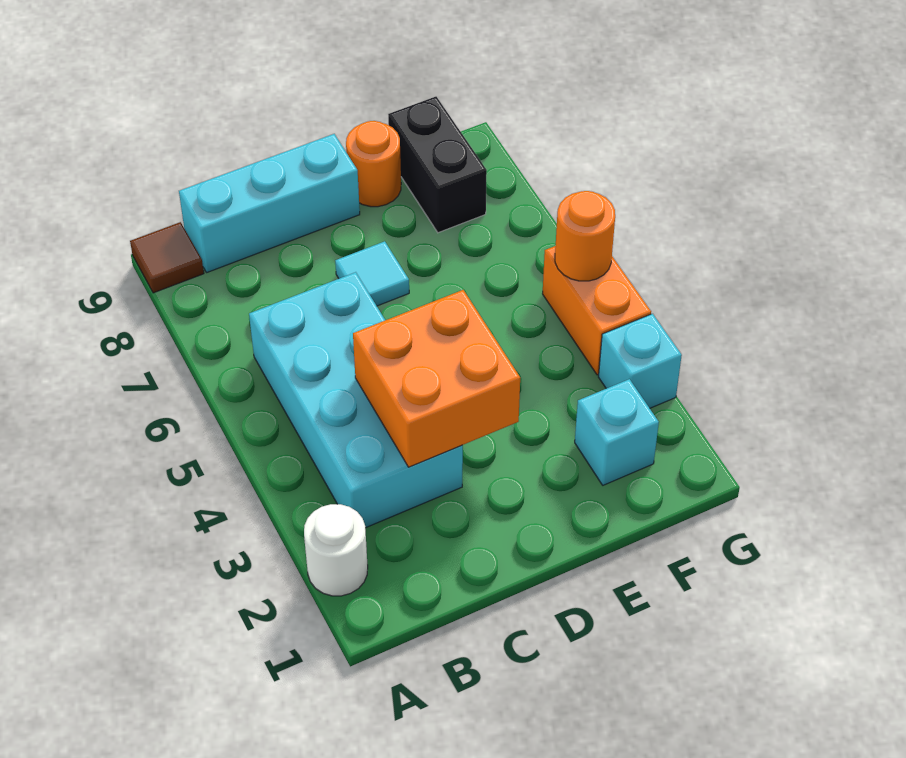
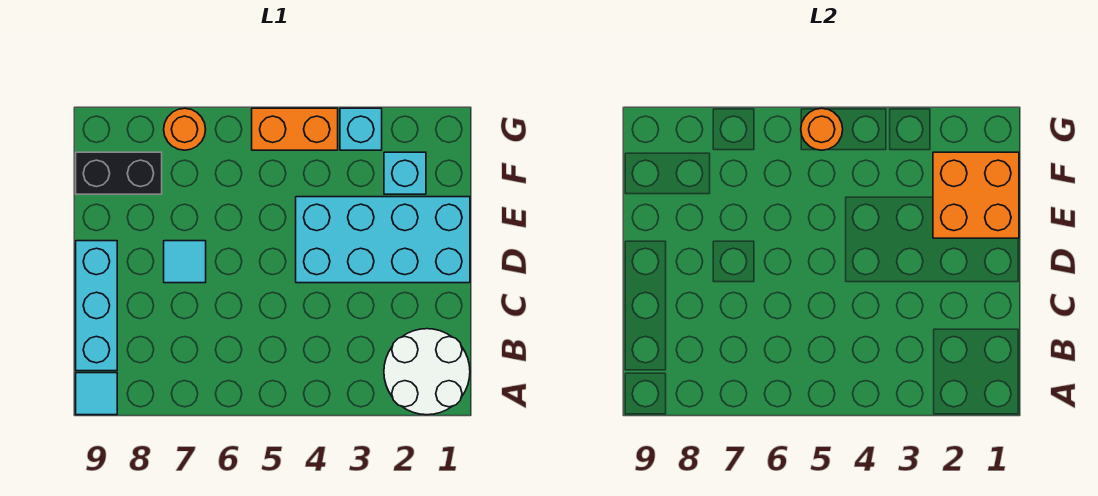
white 1x1 round brick [304,504,368,596] -> white 2x2 round brick [384,329,470,415]
brown 1x1 tile [130,222,204,293] -> cyan 1x1 tile [76,373,117,415]
cyan 2x4 brick [249,272,463,528] -> cyan 2x4 brick moved to [296,197,470,283]
orange 2x2 brick [353,290,520,467] -> orange 2x2 brick moved to [933,152,1019,238]
orange 1x1 round brick [346,121,401,207] -> orange 1x1 round brick moved to [164,108,206,150]

